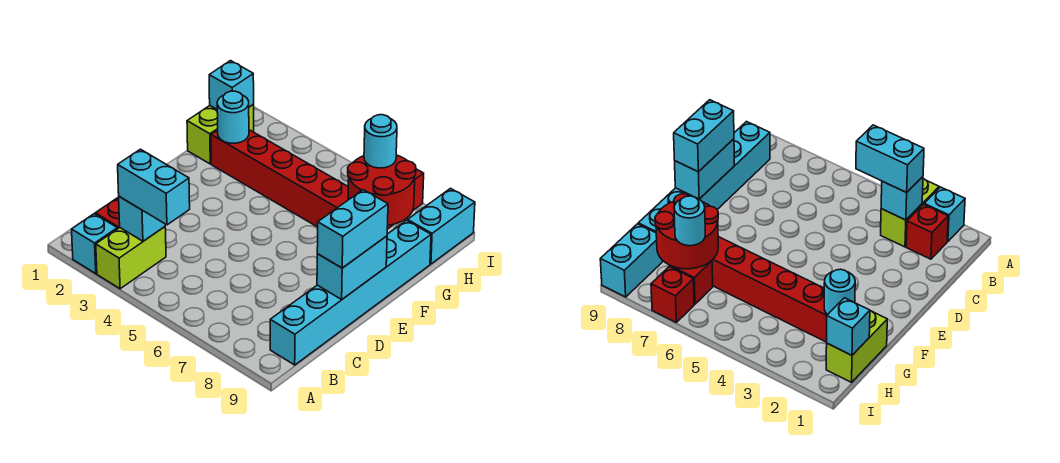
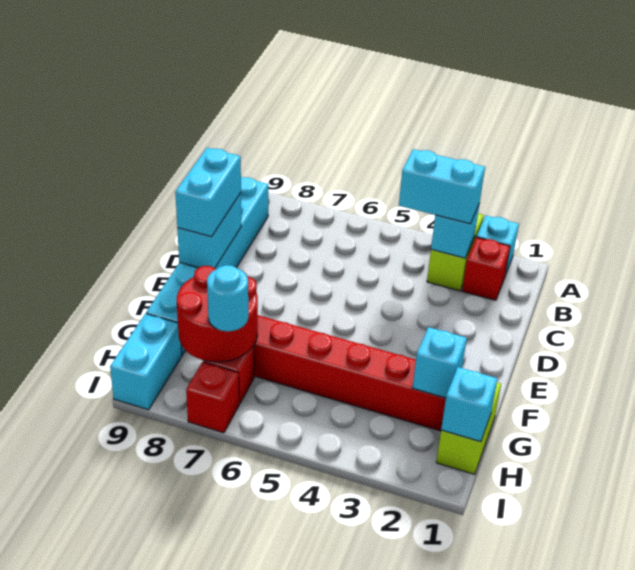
cyan 1x1 round brick [217,91,249,143] -> cyan 1x1 brick [413,327,467,398]

